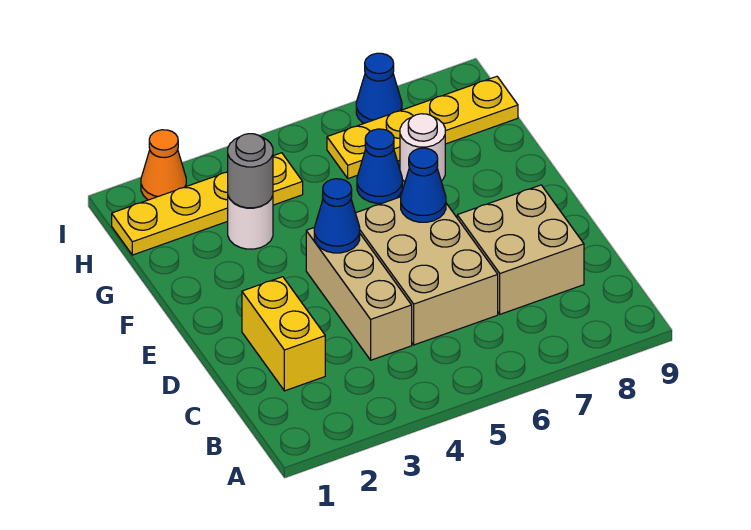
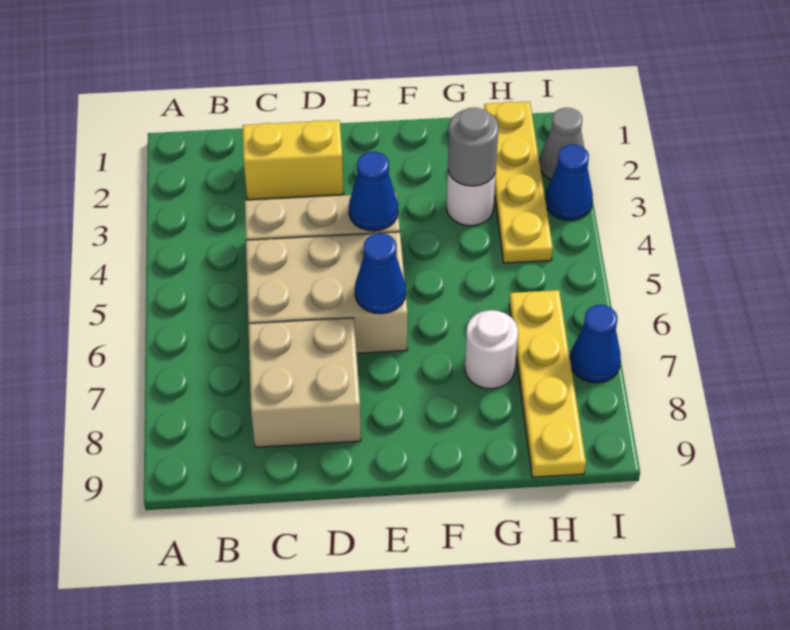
blue 1x1 cone [357,129,402,203] -> blue 1x1 cone moved to [545,145,593,220]
orange 1x1 cone [141,130,186,200] -> grey 1x1 cone [540,108,584,180]

